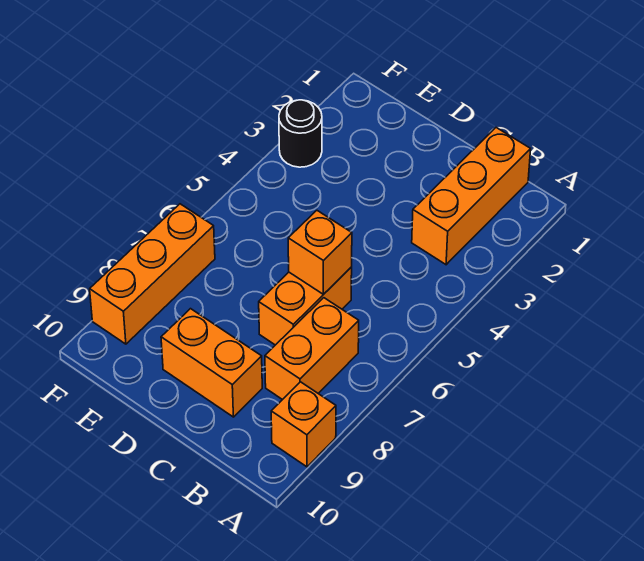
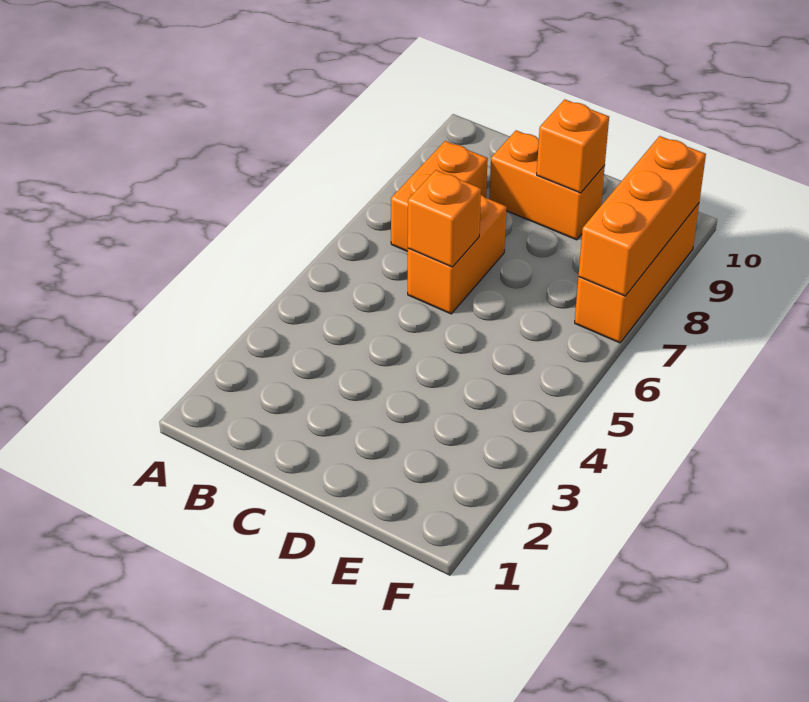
orange 1x1 brick [271,382,336,467] -> orange 1x1 brick moved to [537,99,609,193]
orange 1x3 brick [412,128,531,265] -> orange 1x3 brick moved to [578,136,706,296]
black 1x1 round brick [279,100,322,167] -> none

